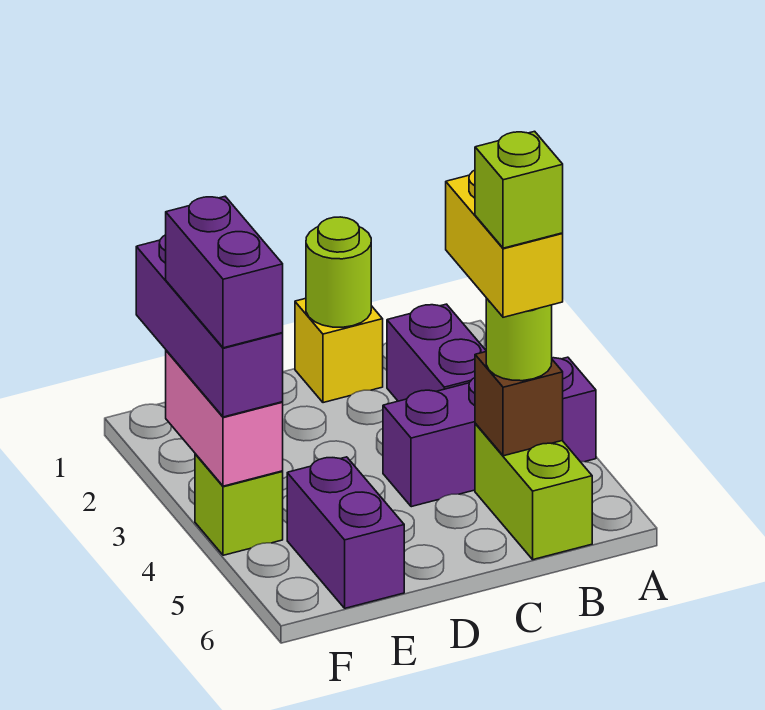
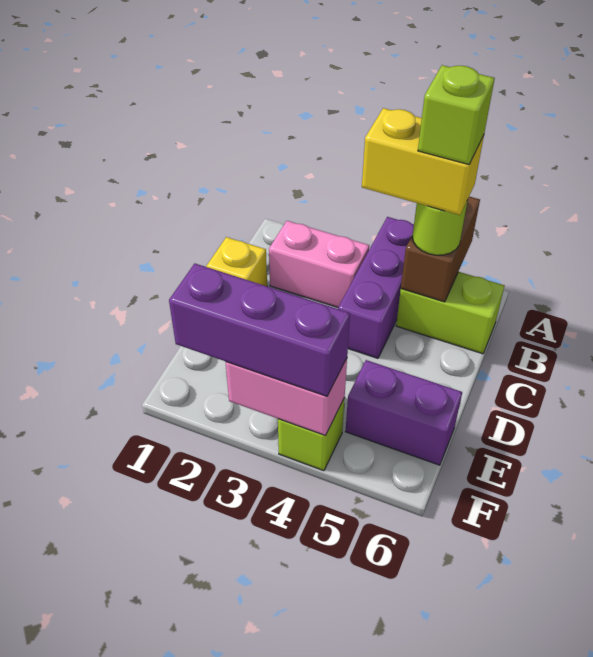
purple 1x2 brick [387,304,486,401] -> pink 1x2 brick [269,221,369,308]
brown 1x1 brick [475,352,563,456] -> brown 1x2 brick [401,197,480,302]
lime 1x1 round brick [306,217,371,327] -> none
purple 1x2 brick [166,197,283,348] -> none

